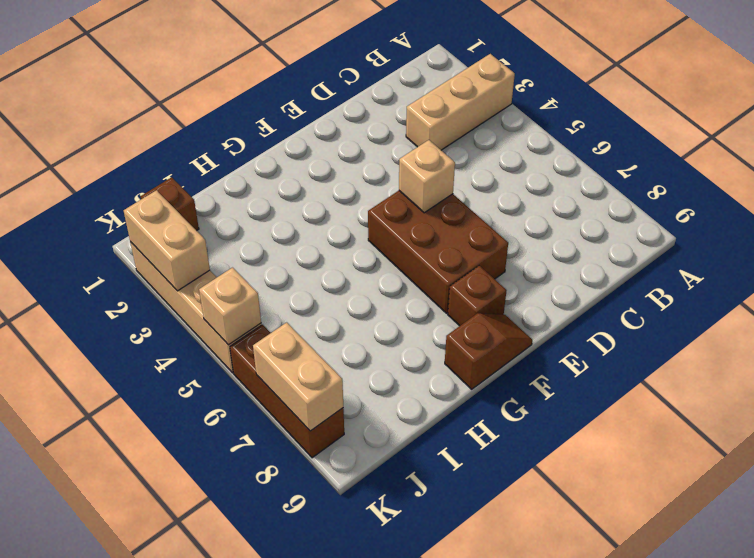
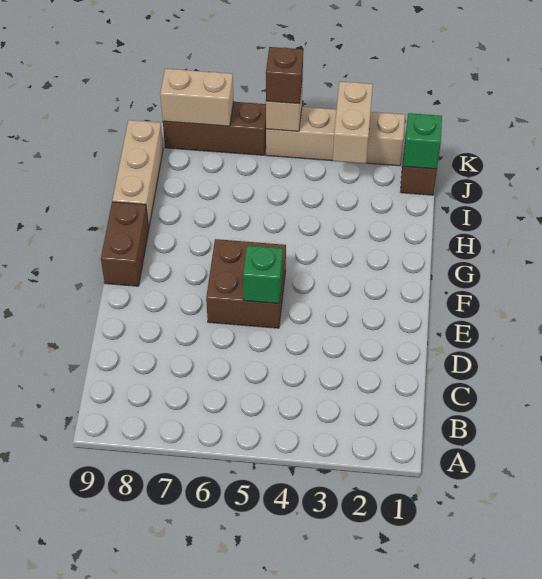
tan 1x3 brick [406,54,515,150] -> tan 1x3 brick moved to [112,120,163,228]
brown 2x3 brick [368,191,508,313] -> brown 2x2 brick [206,239,286,328]
tan 1x1 brick [399,140,455,213] -> green 1x1 brick [243,245,283,303]
brown 1x1 brick [448,266,507,326] -> brown 1x1 brick moved to [266,47,303,104]
brown 1x2 slope [445,313,532,389] -> brown 1x2 brick [101,202,149,286]
none -> green 1x1 brick [403,113,442,169]
tan 1x2 brick [124,190,210,291] -> tan 1x2 brick turned to [333,81,373,164]

